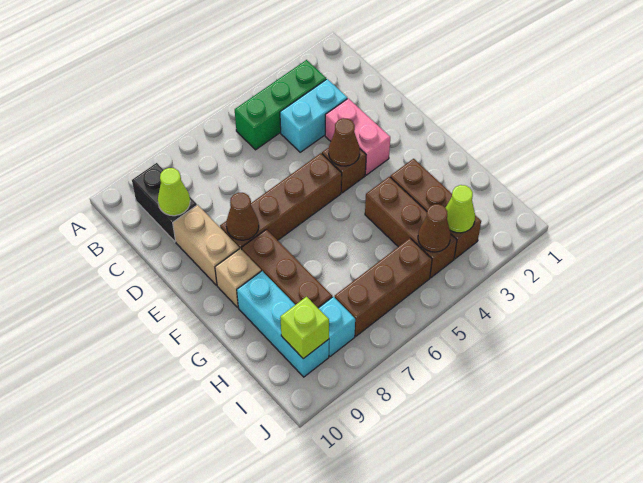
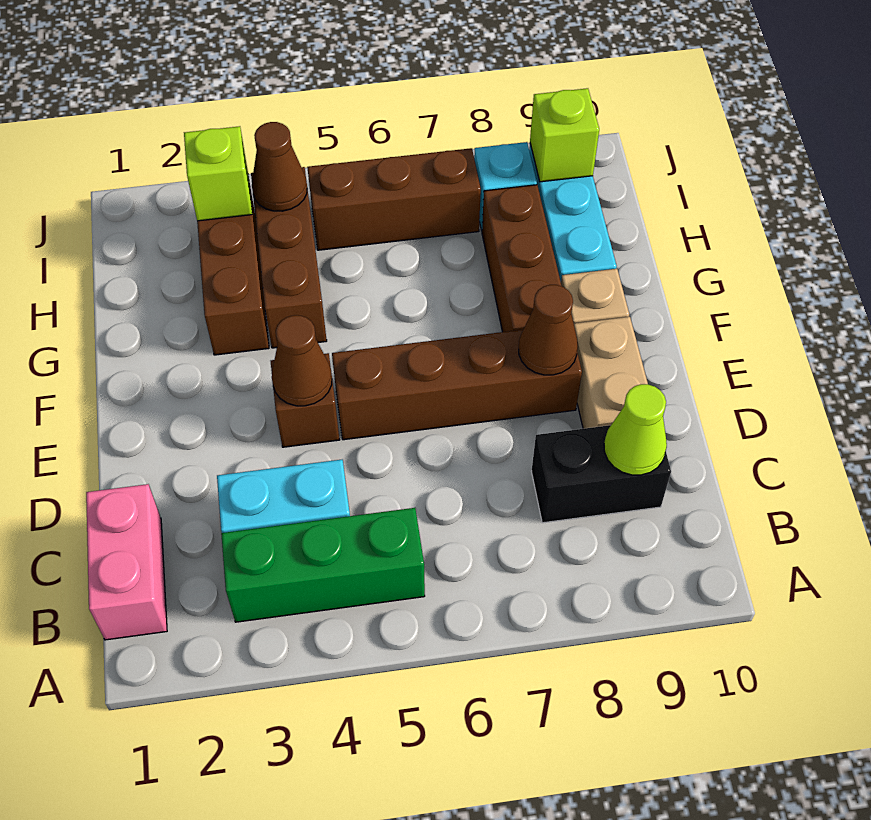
black 1x2 brick [132,163,197,242] -> black 1x2 brick turned to [531,425,671,523]
pink 1x2 brick [325,98,390,175] -> pink 1x2 brick moved to [86,484,167,640]
lime 1x1 cone [446,185,475,233] -> lime 1x1 brick [184,126,252,221]

